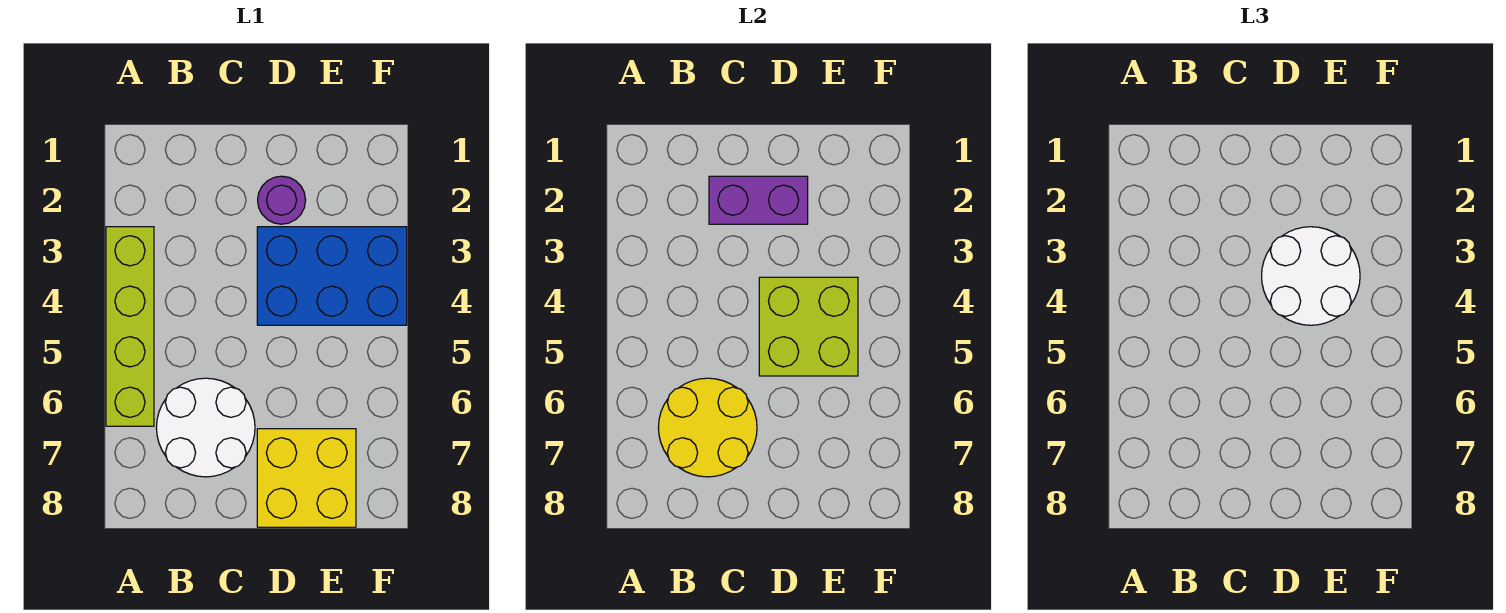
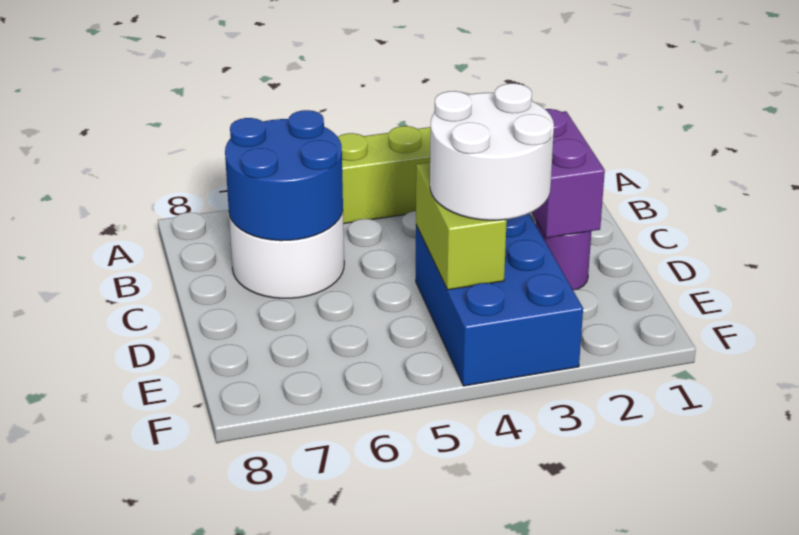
yellow 2x2 round brick [658,378,757,477] -> blue 2x2 round brick [225,110,343,241]
lime 2x2 brick [759,277,858,376] -> lime 1x2 brick [416,162,507,290]
yellow 2x2 brick [257,429,356,527] -> none

